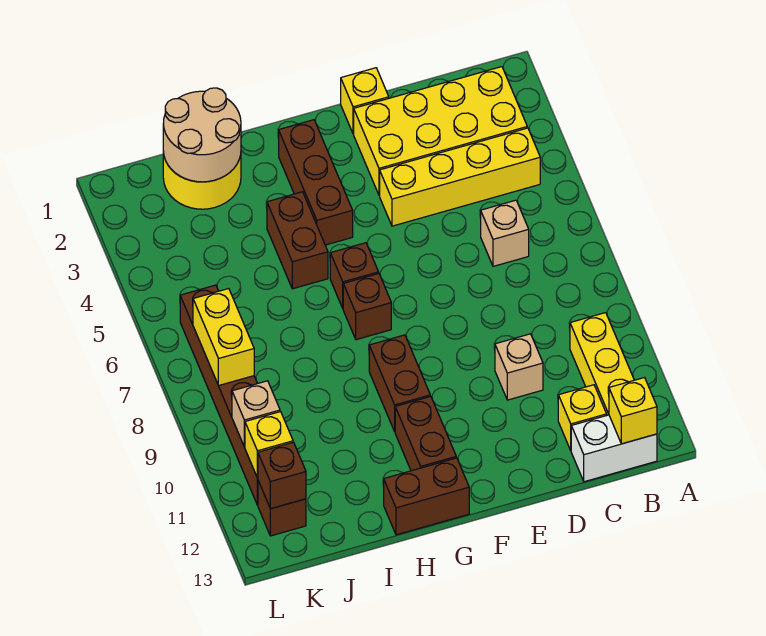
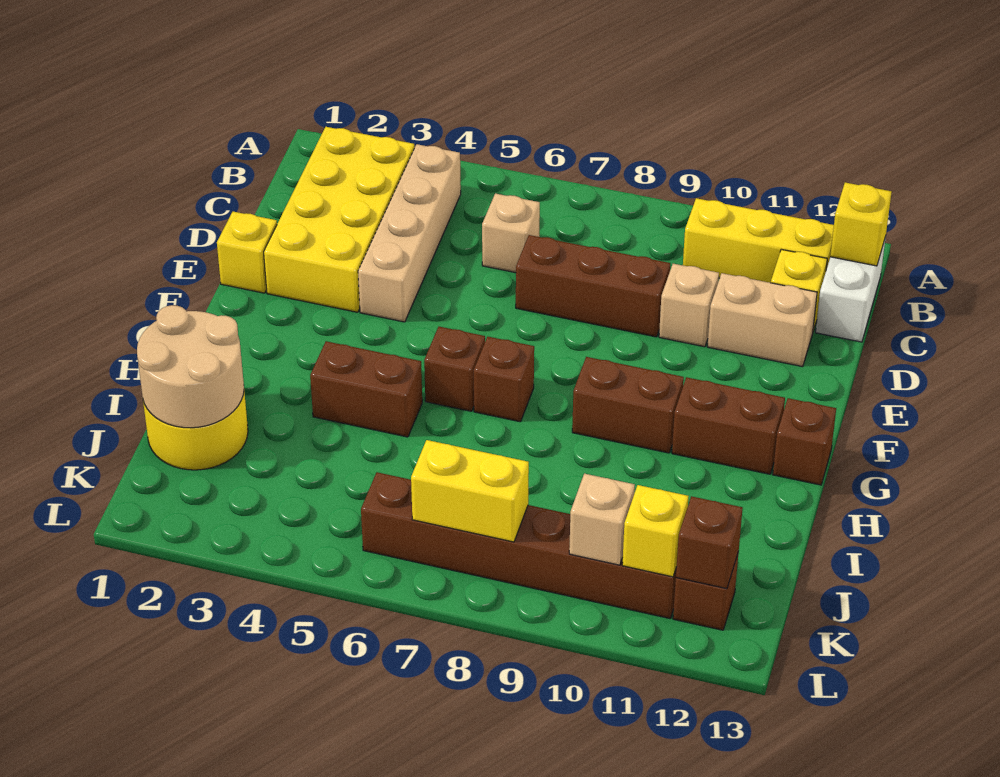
yellow 1x4 brick [380,128,540,226] -> tan 1x4 brick [358,144,461,322]
none -> tan 1x2 brick [707,273,817,367]
brown 1x3 brick [279,120,353,245] -> brown 1x3 brick moved to [516,235,670,337]
brown 1x2 brick [384,458,469,535] -> brown 1x1 brick [773,398,836,485]

